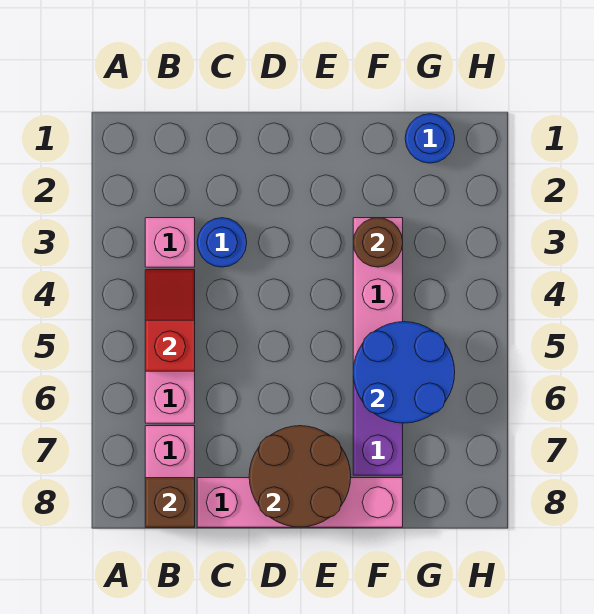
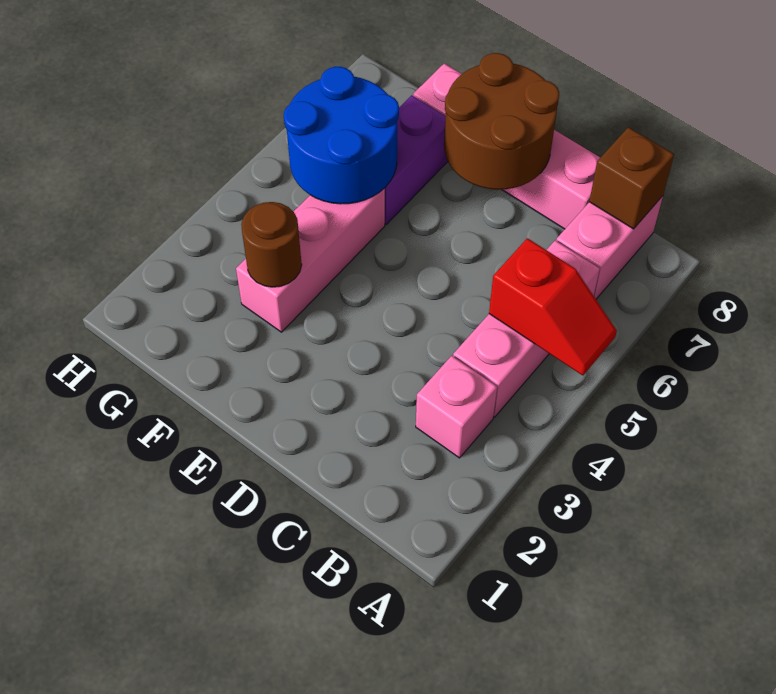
red 1x2 slope [145,270,195,371] -> red 1x2 slope turned to [489,238,617,375]
blue 1x1 round brick [197,218,247,267] -> none
blue 1x1 round brick [405,114,455,163] -> none

